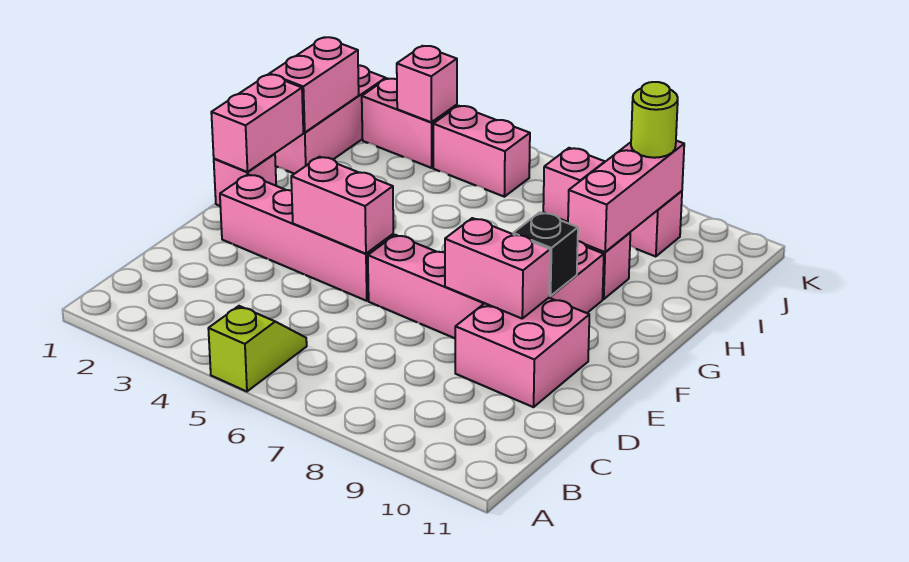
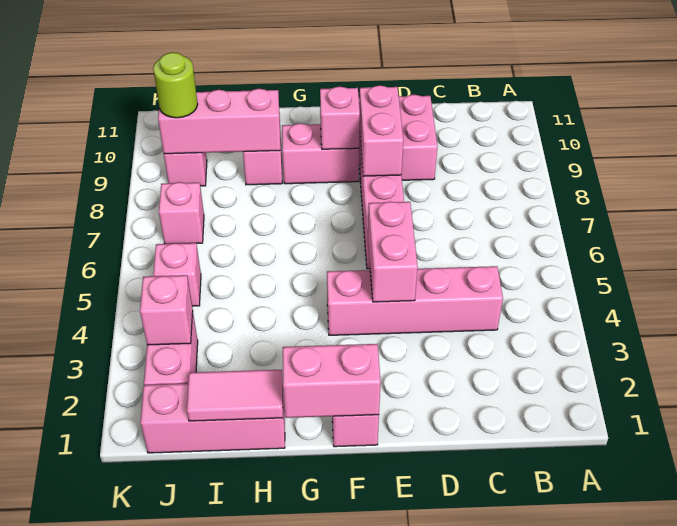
lime 1x2 slope [208,306,307,392] -> none
pink 1x4 brick [220,175,393,301] -> pink 1x4 brick turned to [327,266,503,335]
black 1x1 brick [513,212,578,296] -> pink 1x1 brick [320,86,360,149]
pink 1x2 brick [270,37,359,133] -> pink 1x2 tile [187,370,283,421]
pink 1x2 brick [433,106,530,197] -> pink 1x1 brick [153,243,201,306]

